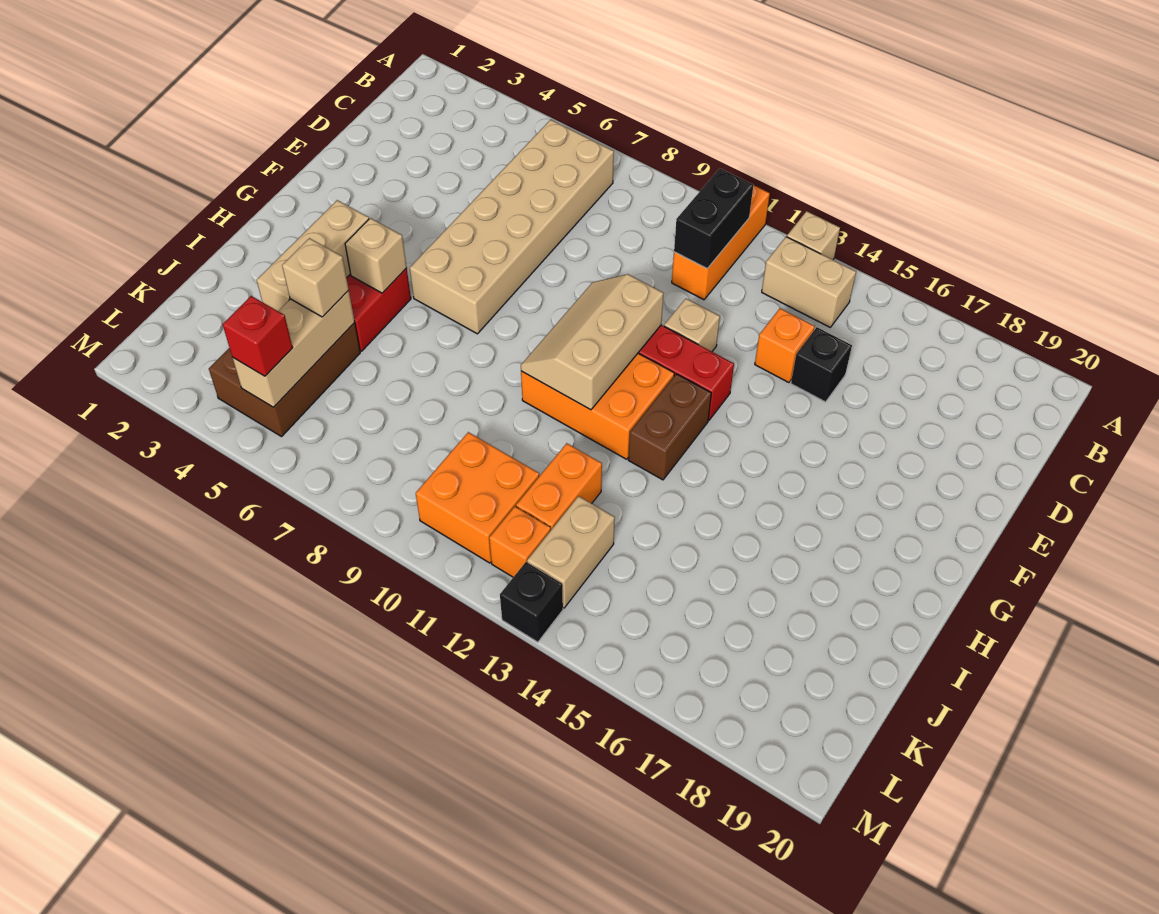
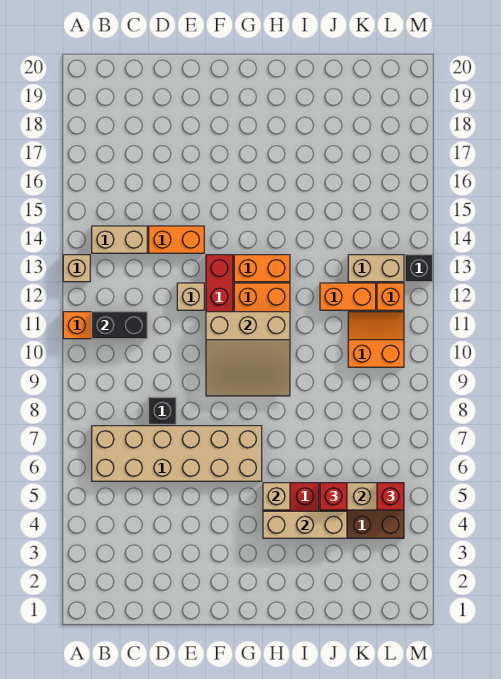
tan 1x2 brick [762,237,856,327] -> tan 1x2 brick turned to [92,226,147,253]
orange 1x1 brick [755,308,815,383] -> orange 1x2 brick [149,226,204,253]
black 1x1 brick [791,327,852,402] -> black 1x1 brick moved to [149,397,176,424]
tan 2x3 slope [521,274,664,410] -> tan 3x3 slope [206,312,290,396]
brown 1x2 brick [628,374,711,480] -> orange 1x2 brick [234,255,290,282]
tan 1x1 brick [282,238,349,317] -> red 1x1 brick [320,483,347,510]
orange 2x2 brick [416,432,539,563] -> orange 2x2 slope [348,312,404,367]

